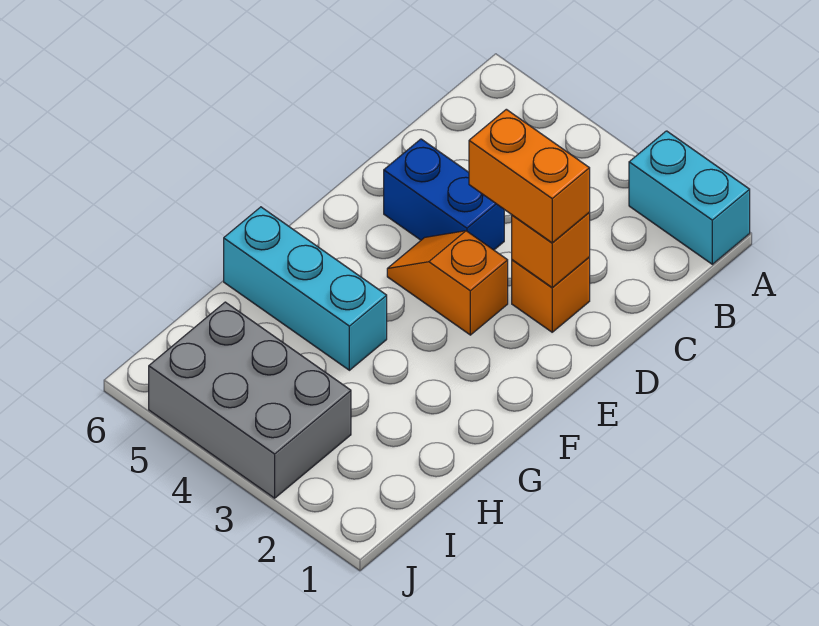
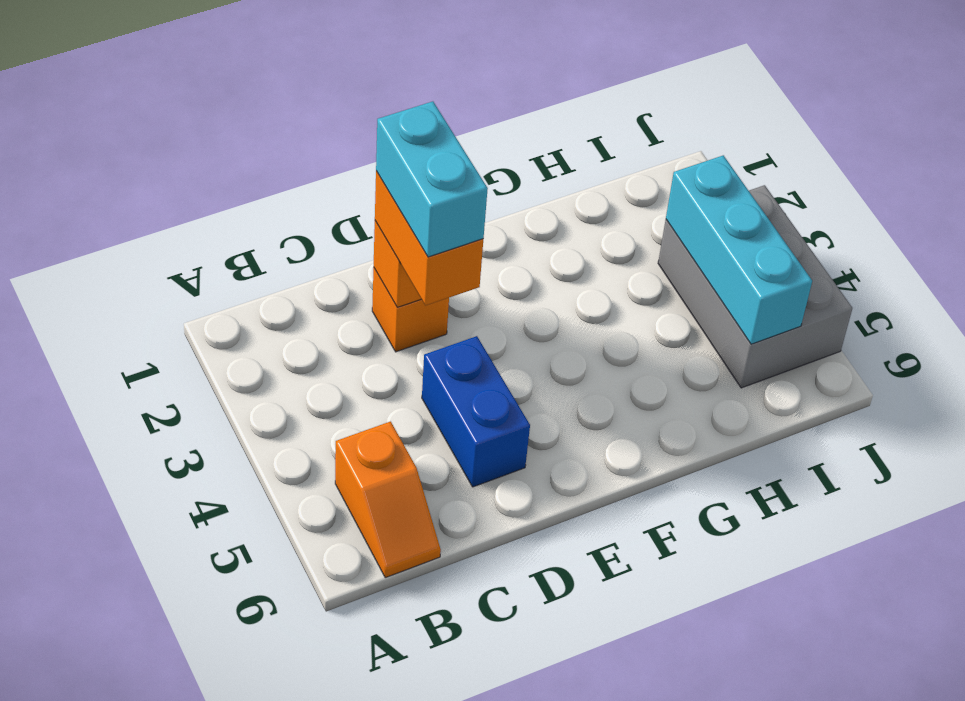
cyan 1x2 brick [629,131,750,264] -> cyan 1x2 brick moved to [376,101,488,257]
orange 1x2 slope [387,231,508,335] -> orange 1x2 slope moved to [335,422,441,578]
cyan 1x3 brick [224,207,387,370] -> cyan 1x3 brick moved to [666,155,812,344]

